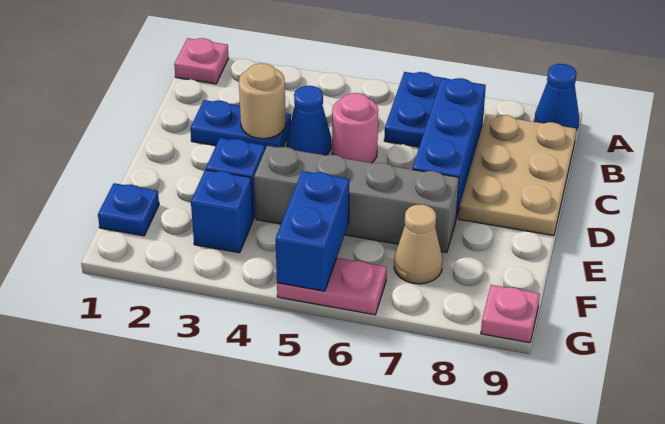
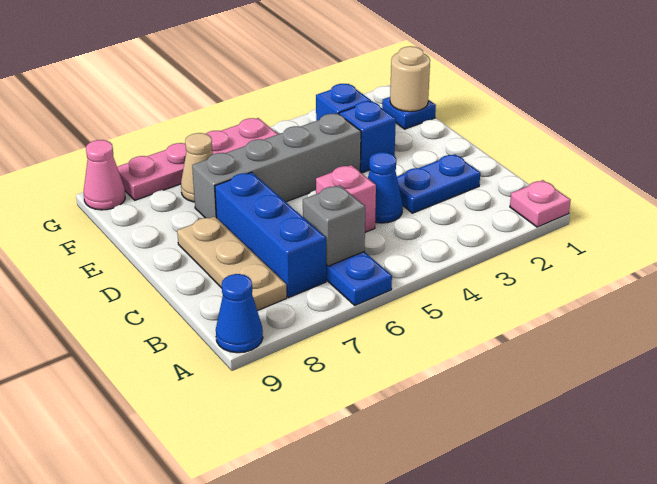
none -> grey 1x1 brick [303,185,365,266]
tan 2x3 plate [459,114,576,236] -> tan 1x3 plate [177,216,287,311]
tan 1x1 round brick [239,63,286,139] -> tan 1x1 round brick moved to [390,46,430,112]
pink 1x1 round brick [332,93,378,163] -> pink 1x1 brick [316,165,376,233]
blue 1x2 brick [276,171,349,291] -> none
pink 1x2 plate [277,258,387,315] -> pink 1x4 plate [117,118,278,200]
pink 1x1 plate [481,285,540,343] -> pink 1x1 cone [84,140,125,210]

